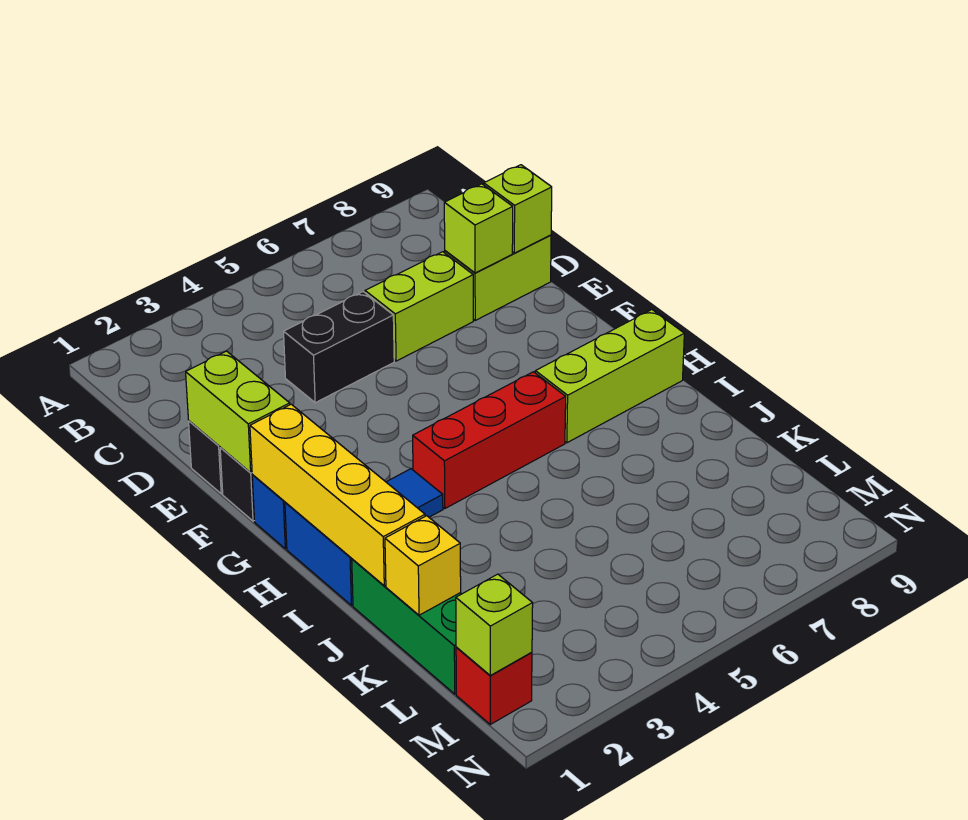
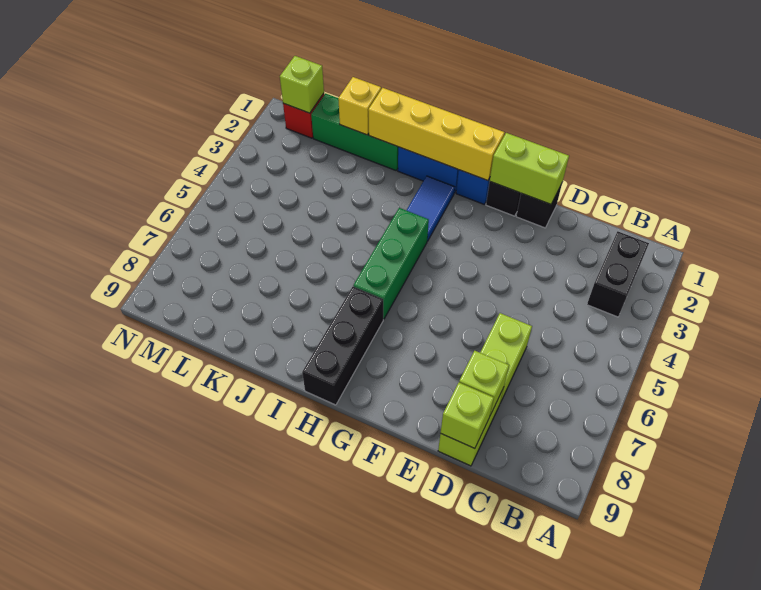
black 1x2 brick [284,292,394,403] -> black 1x2 brick moved to [587,231,649,317]
red 1x3 brick [413,372,566,509] -> green 1x3 brick [353,208,429,319]
lime 1x3 brick [535,310,684,443] -> black 1x3 brick [302,286,383,405]

